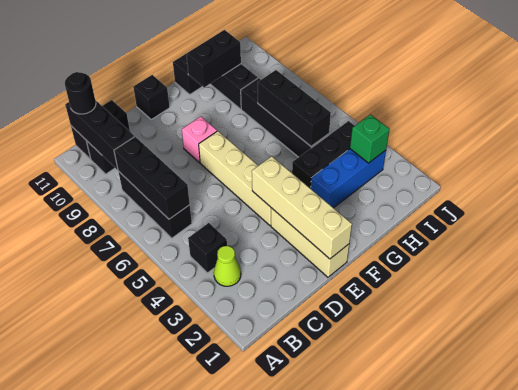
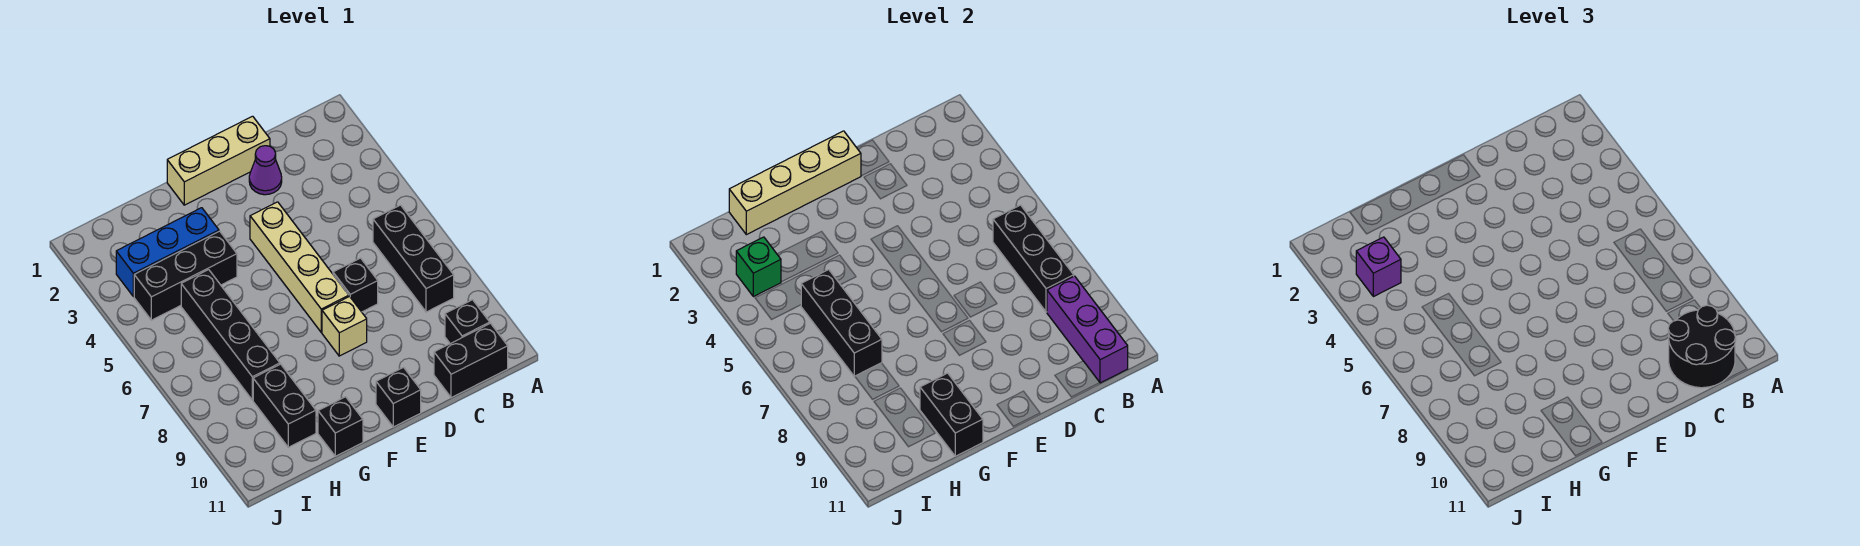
lime 1x1 cone [214,246,241,286] -> none
black 1x1 brick [188,223,227,273] -> black 1x1 brick moved to [333,258,378,312]
black 1x3 brick [65,100,134,170] -> purple 1x3 brick [1047,276,1128,383]
black 1x1 round brick [65,72,96,114] -> black 2x2 round brick [1668,305,1736,388]
none -> purple 1x1 cone [249,146,282,195]
tan 1x3 brick [271,208,349,277] -> tan 1x3 brick turned to [167,116,270,205]
tan 1x4 brick [252,156,352,259] -> tan 1x4 brick turned to [729,131,861,235]
pink 1x1 brick [182,116,217,163] -> tan 1x1 brick [322,297,367,356]
black 1x2 brick [186,30,241,88] -> black 1x2 brick turned to [920,373,983,456]
none -> purple 1x1 brick [1356,237,1401,297]

